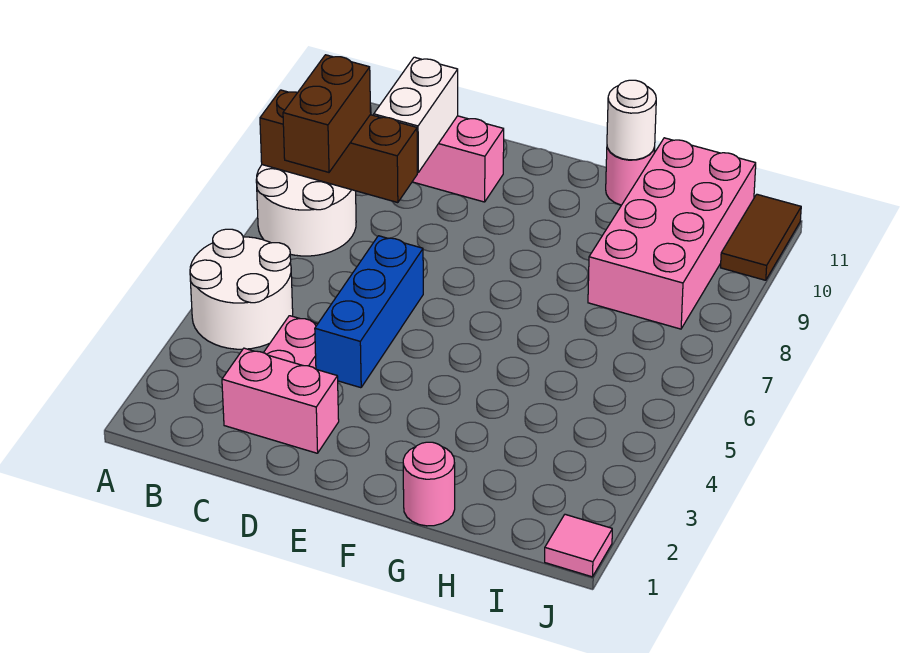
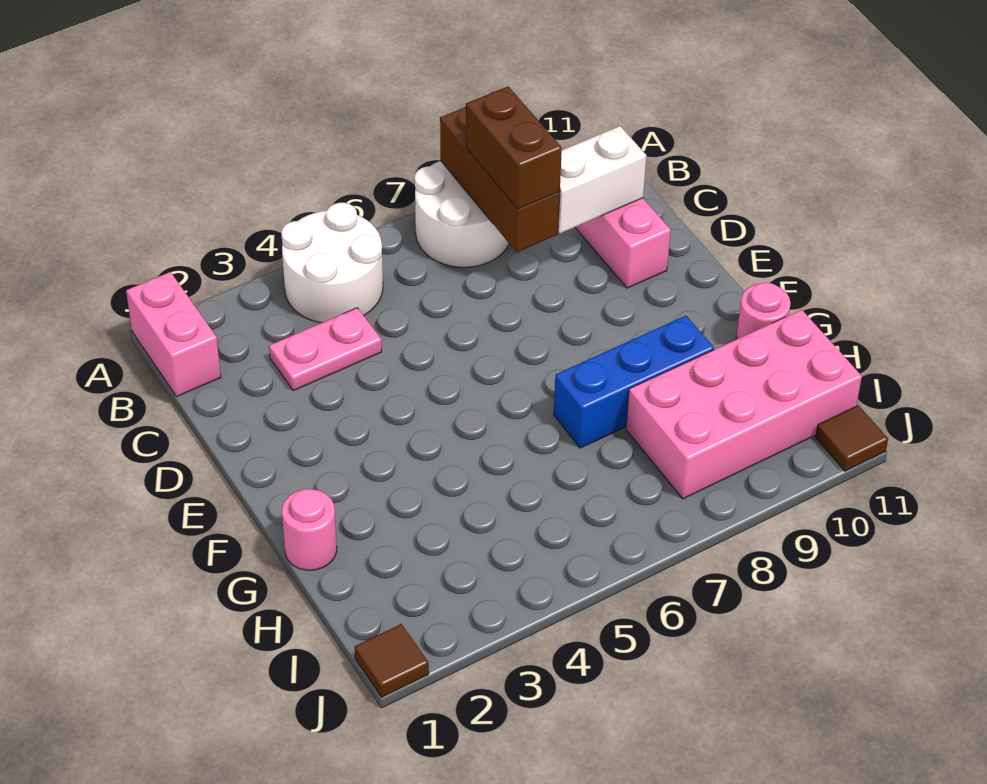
brown 1x2 brick [283,55,371,172] -> brown 1x2 brick turned to [466,86,562,209]
pink 1x2 brick [222,348,339,453] -> pink 1x2 brick moved to [126,272,221,397]
blue 1x3 brick [315,236,423,388] -> blue 1x3 brick moved to [554,316,714,448]
white 1x1 round brick [607,80,656,160] -> none
pink 1x1 tile [545,514,612,577] -> brown 1x1 tile [355,624,429,697]
brown 1x2 tile [721,194,801,280] -> brown 1x1 tile [816,405,888,471]

